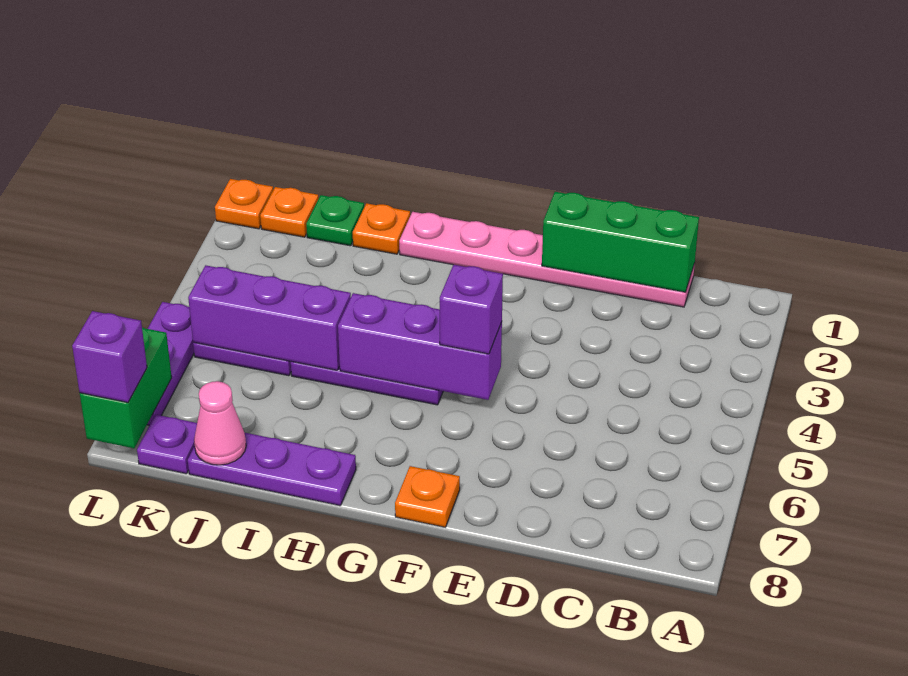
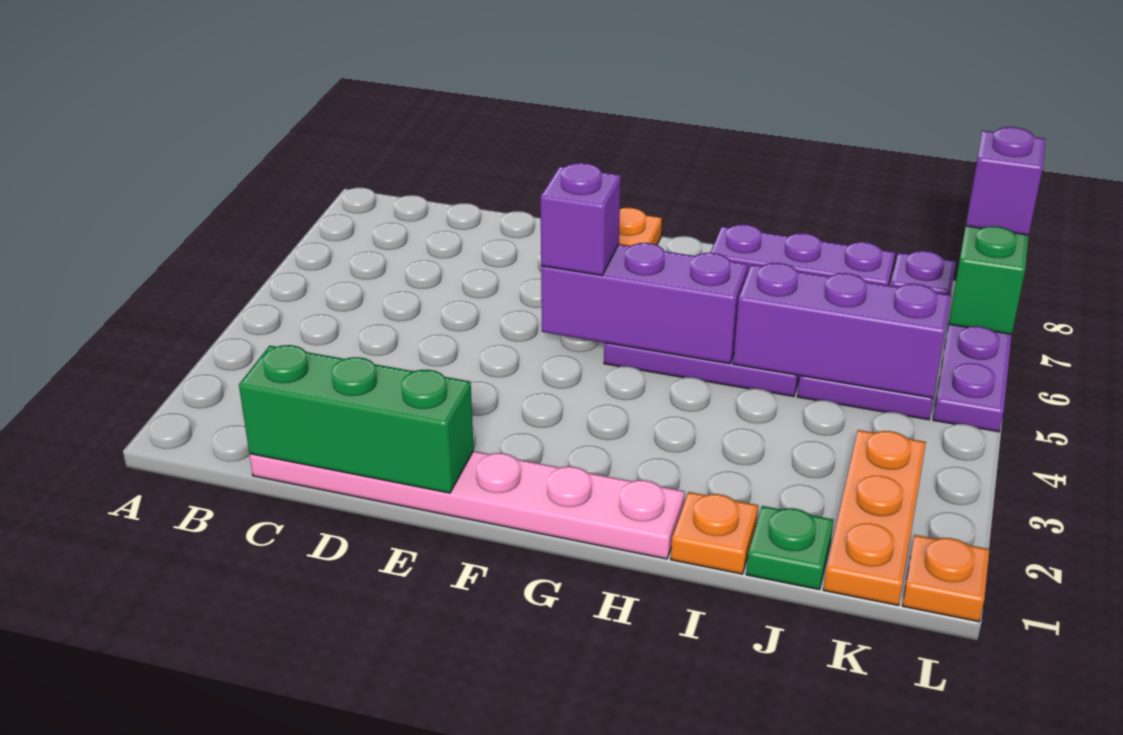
pink 1x1 cone [194,381,246,465] -> none
orange 1x1 plate [260,187,319,237] -> orange 1x3 plate [823,430,926,605]

